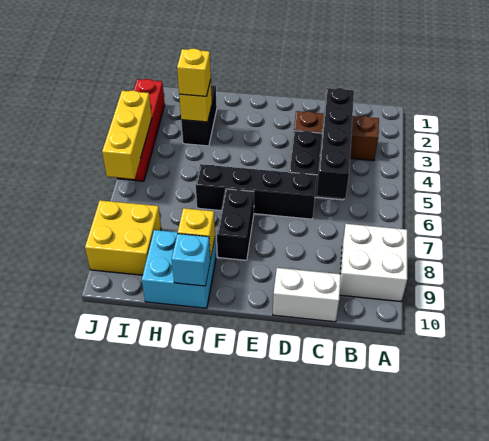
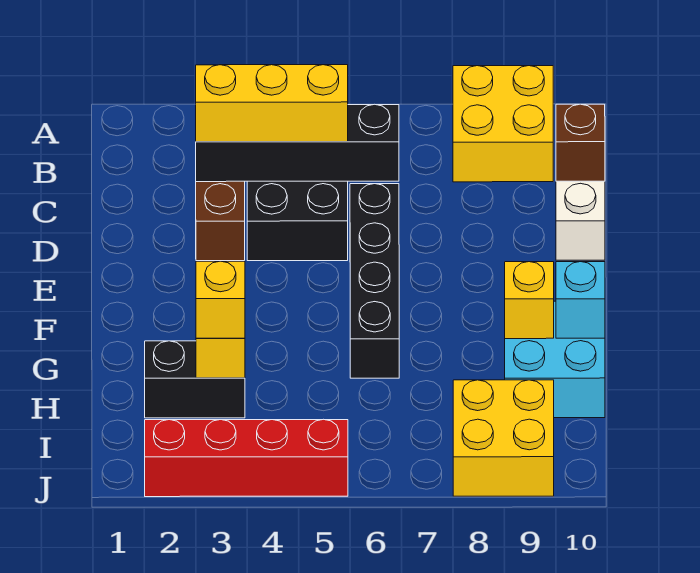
white 2x2 brick [340,224,407,301] -> yellow 2x2 brick [453,66,553,182]
none -> brown 1x1 brick [556,104,605,181]
black 1x2 brick [217,189,254,260] -> none
yellow 1x3 brick [102,90,152,179] -> yellow 1x3 brick moved to [196,65,348,142]

